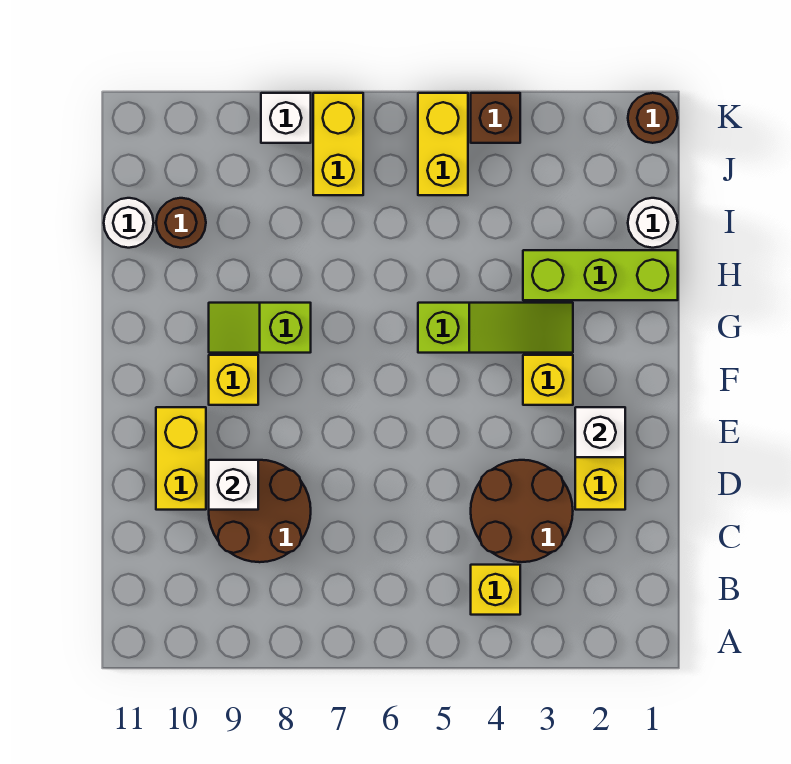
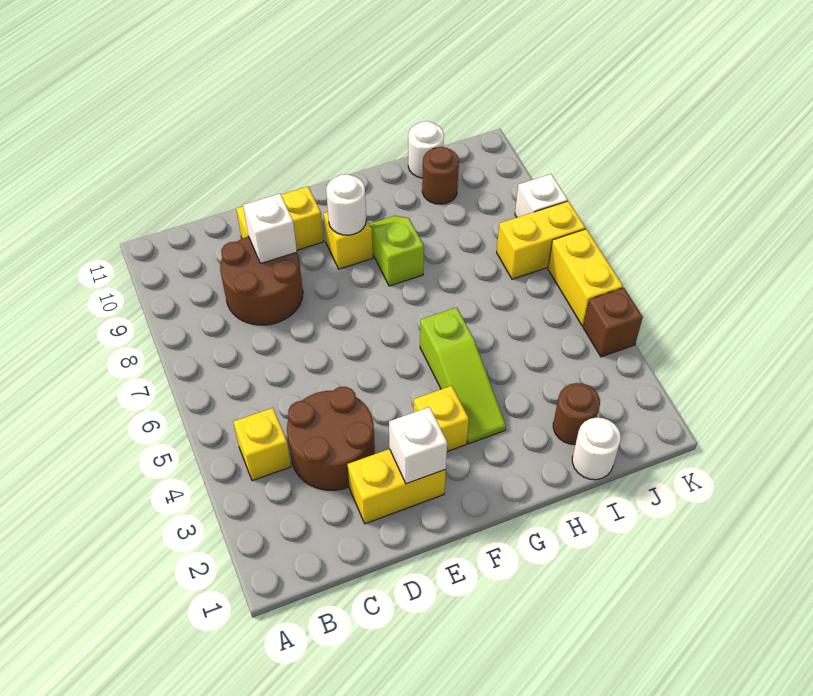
none -> white 1x1 round brick [326,174,366,235]
lime 1x3 brick [523,250,678,300] -> none
yellow 1x2 brick [418,93,468,195] -> yellow 1x2 brick turned to [548,229,623,326]
brown 1x1 round brick [628,93,678,143] -> brown 1x1 round brick moved to [553,383,600,444]

